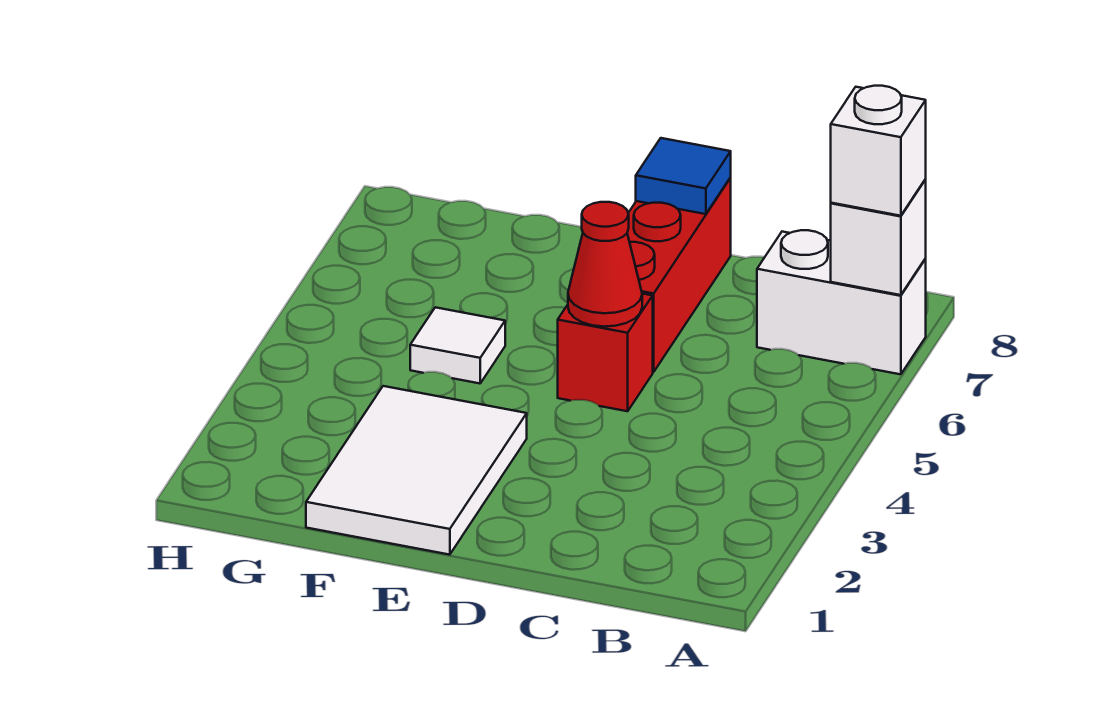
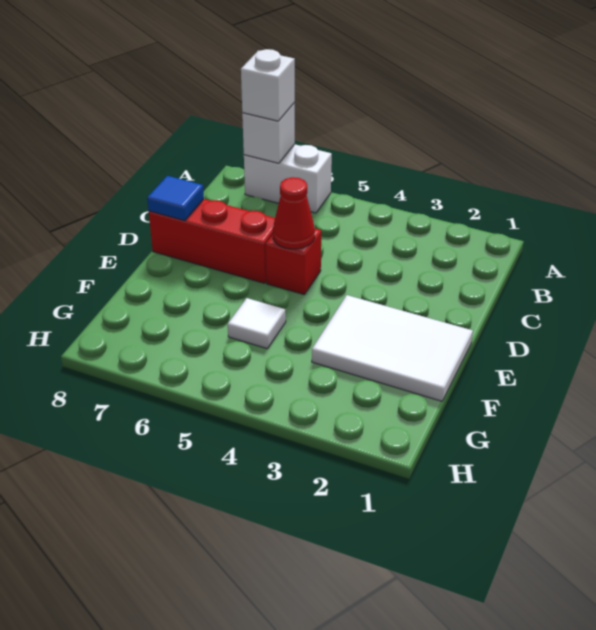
white 1x2 brick [757,230,926,374] -> white 1x2 brick turned to [244,144,332,213]

